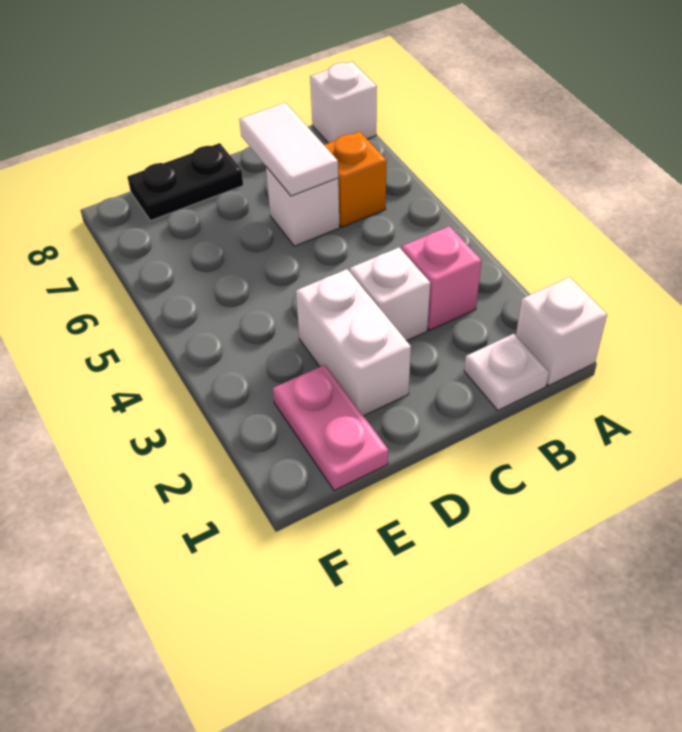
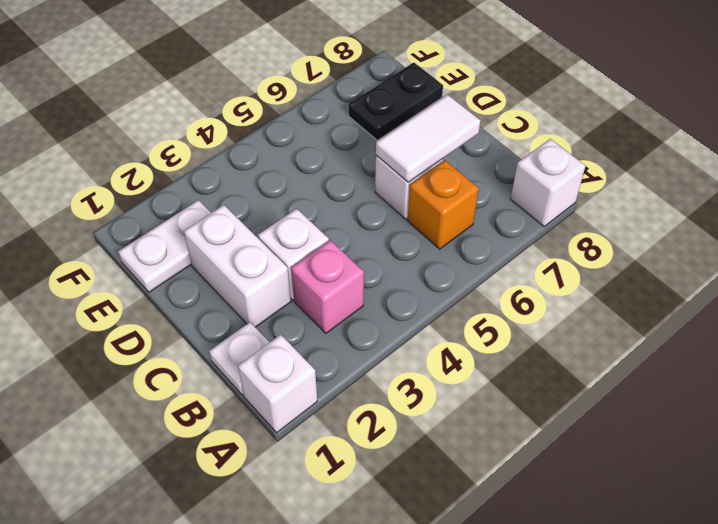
white 1x2 brick [296,269,411,416] -> white 1x2 brick turned to [184,205,291,327]
black 1x2 plate [127,143,243,221] -> black 1x2 plate turned to [349,63,443,140]
pink 1x2 plate [273,365,388,491] -> white 1x2 plate [118,200,211,292]

